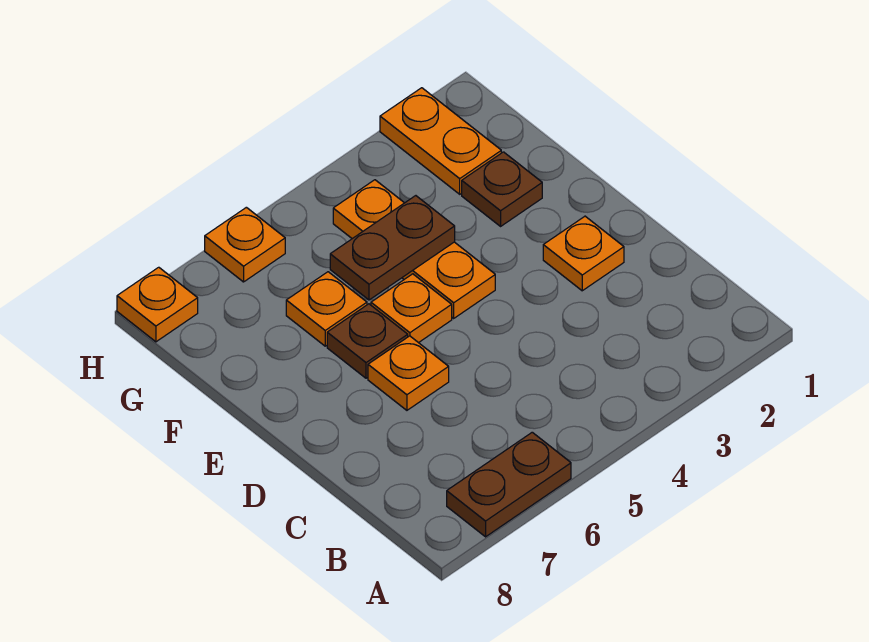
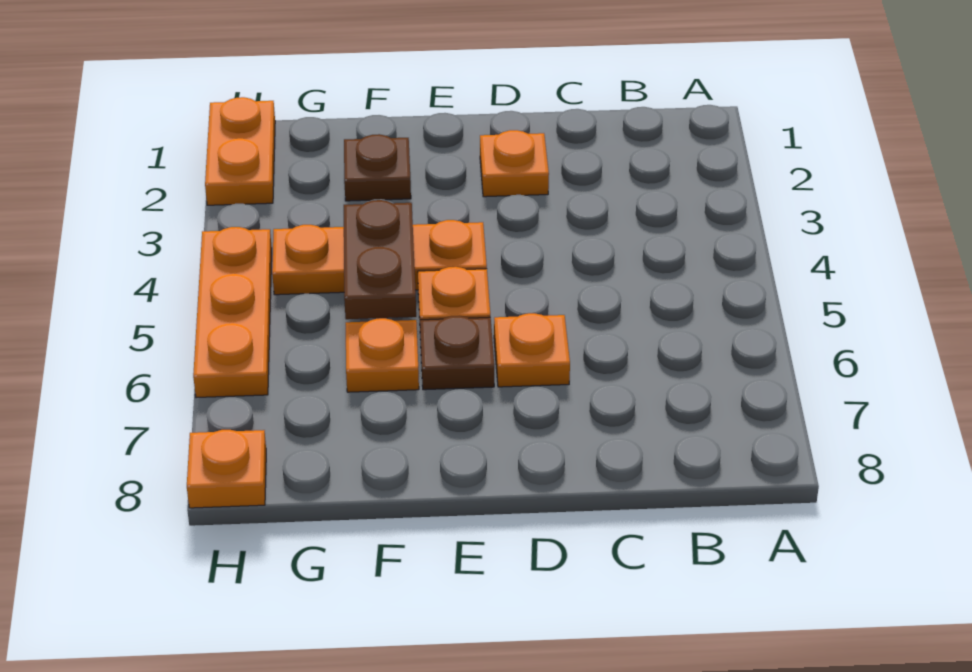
brown 1x2 plate [447,432,571,537] -> none
orange 1x2 plate [380,88,501,194] -> orange 1x2 plate turned to [205,97,275,205]
orange 1x1 plate [205,207,285,282] -> orange 1x3 plate [193,227,272,398]

